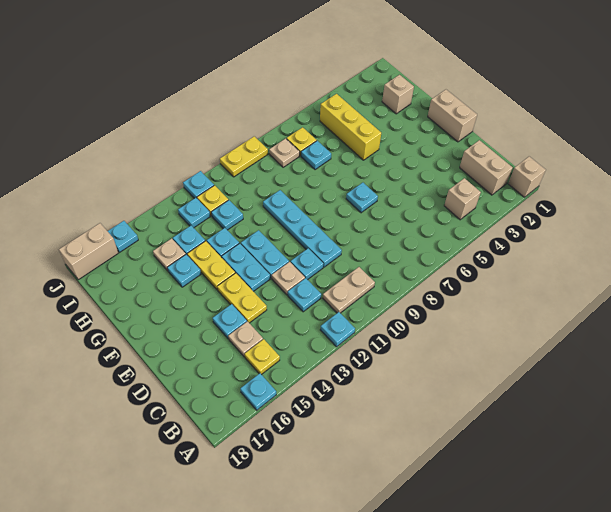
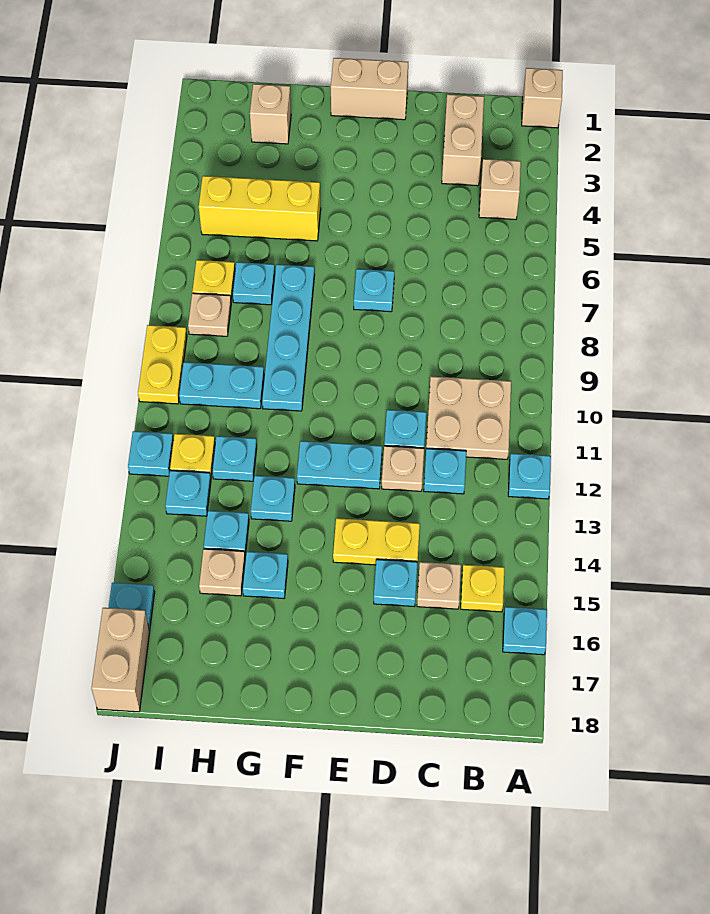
tan 1x2 brick [460,140,513,195] -> tan 1x2 brick turned to [442,94,484,186]
tan 1x2 plate [323,267,375,313] -> tan 2x2 plate [426,377,511,459]
cyan 1x4 plate [263,190,342,267] -> cyan 1x4 plate turned to [262,264,315,411]
cyan 1x2 plate [222,243,270,291] -> cyan 1x2 plate moved to [179,362,264,409]
yellow 1x2 plate [187,241,235,290] -> none

